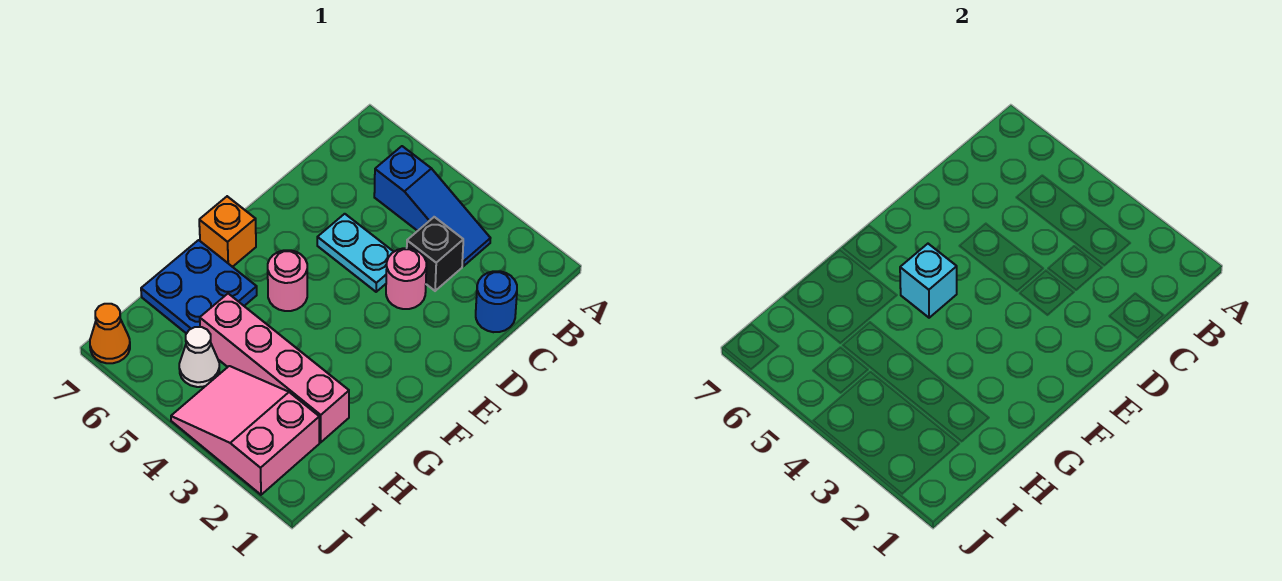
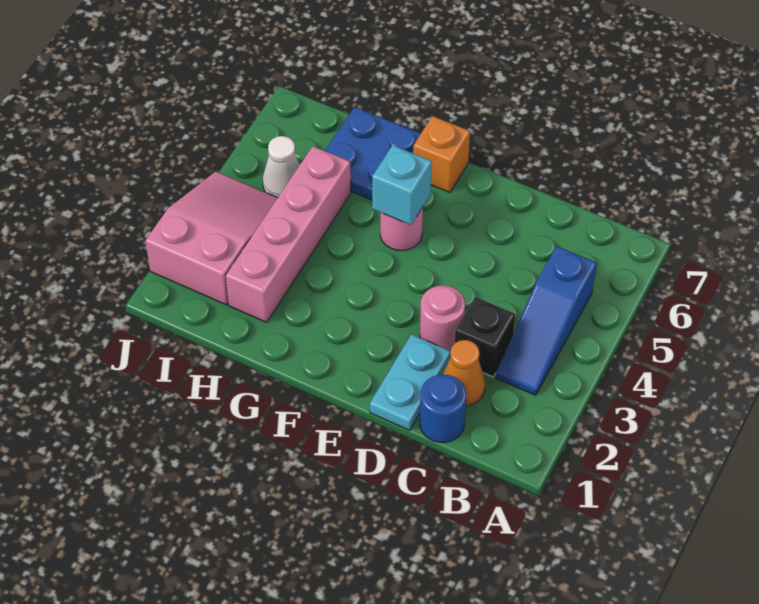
cyan 1x2 plate [317,214,393,292] -> cyan 1x2 plate moved to [370,334,451,430]
orange 1x1 cone [90,304,130,363] -> orange 1x1 cone moved to [443,340,485,406]

